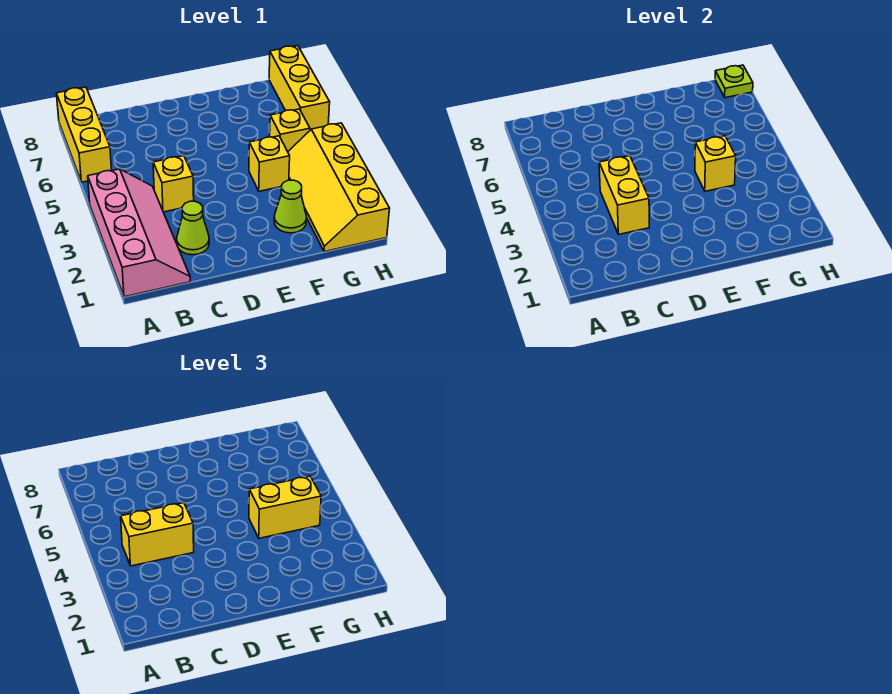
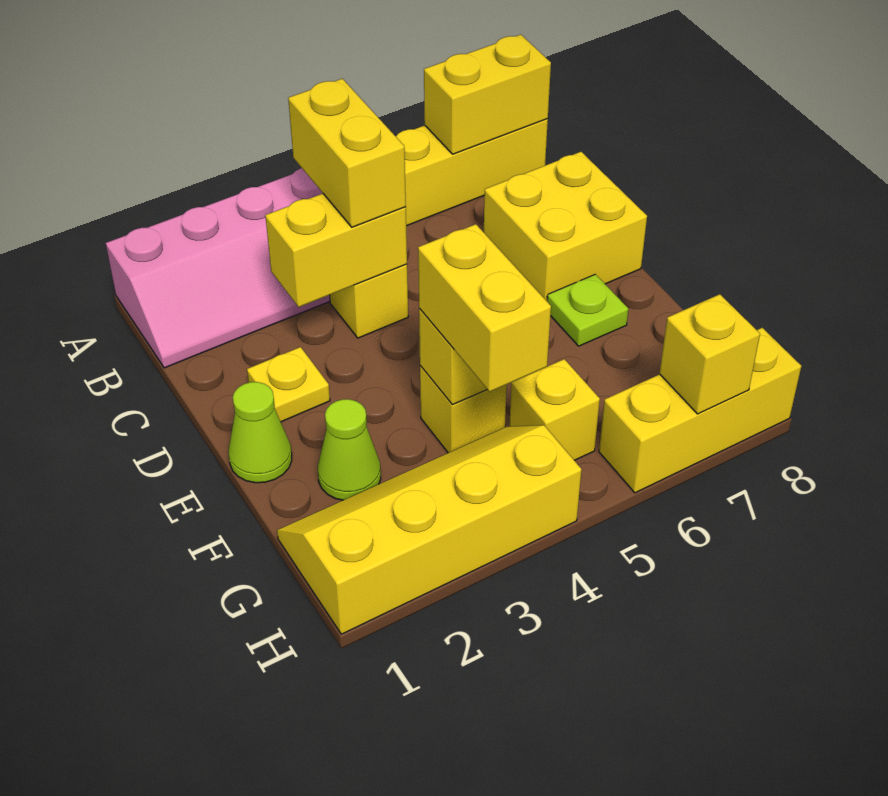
none -> yellow 1x2 brick [424,35,551,154]
lime 1x1 cone [177,201,209,255] -> lime 1x1 cone moved to [229,382,292,483]
none -> yellow 2x2 brick [484,152,647,301]
none -> yellow 1x1 plate [247,347,330,422]
none -> yellow 1x1 brick [659,294,760,414]
lime 1x1 plate [715,65,753,98] -> lime 1x1 plate moved to [547,274,628,346]

